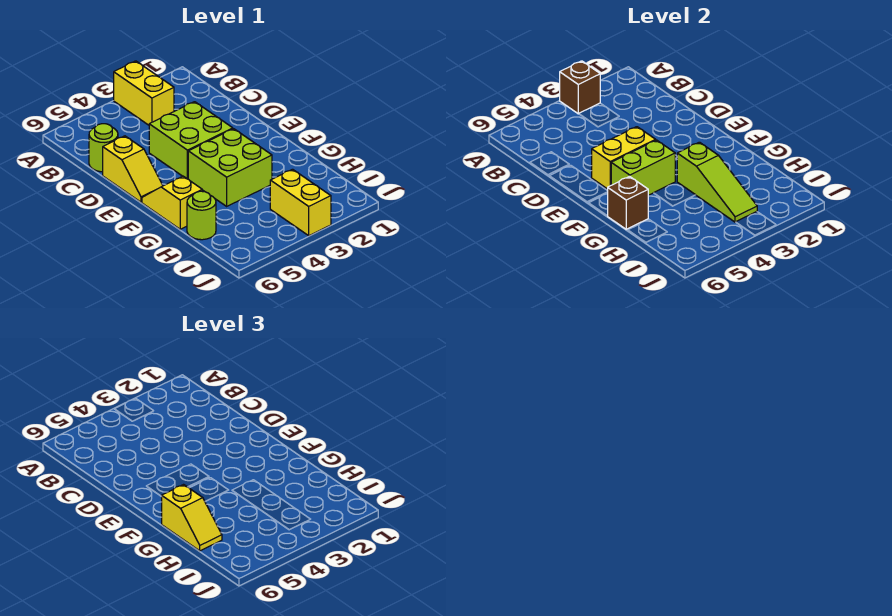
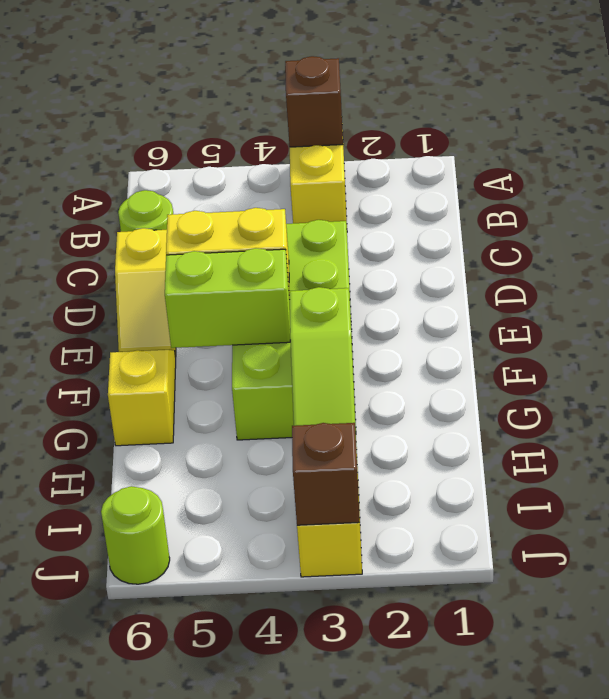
brown 1x1 brick [608,176,648,229] -> brown 1x1 brick moved to [292,423,360,525]
yellow 1x2 slope [161,485,222,551] -> none
lime 1x1 round brick [187,191,216,240] -> lime 1x1 round brick moved to [101,486,170,584]

